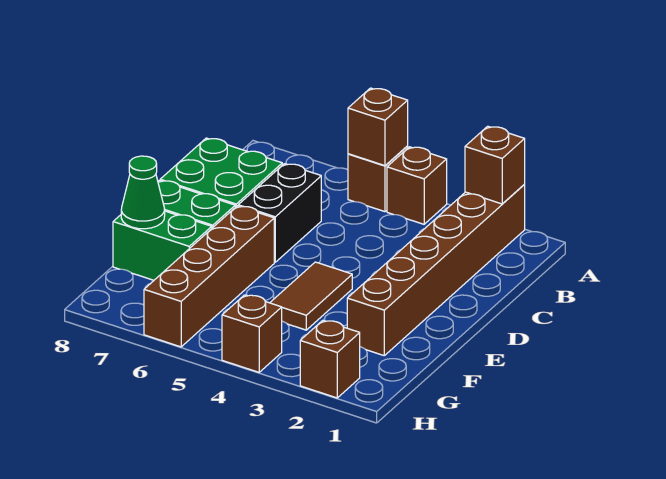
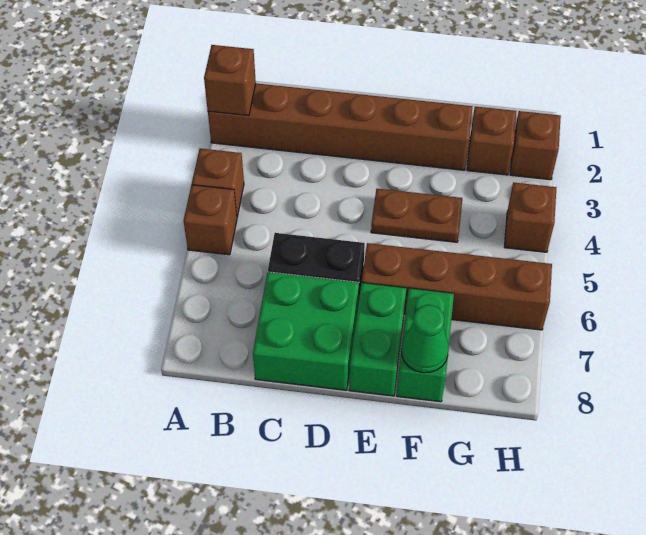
brown 1x1 brick [348,88,408,166] -> brown 1x1 brick moved to [467,106,516,175]
brown 1x2 tile [270,262,352,330] -> brown 1x2 plate [371,189,462,242]

